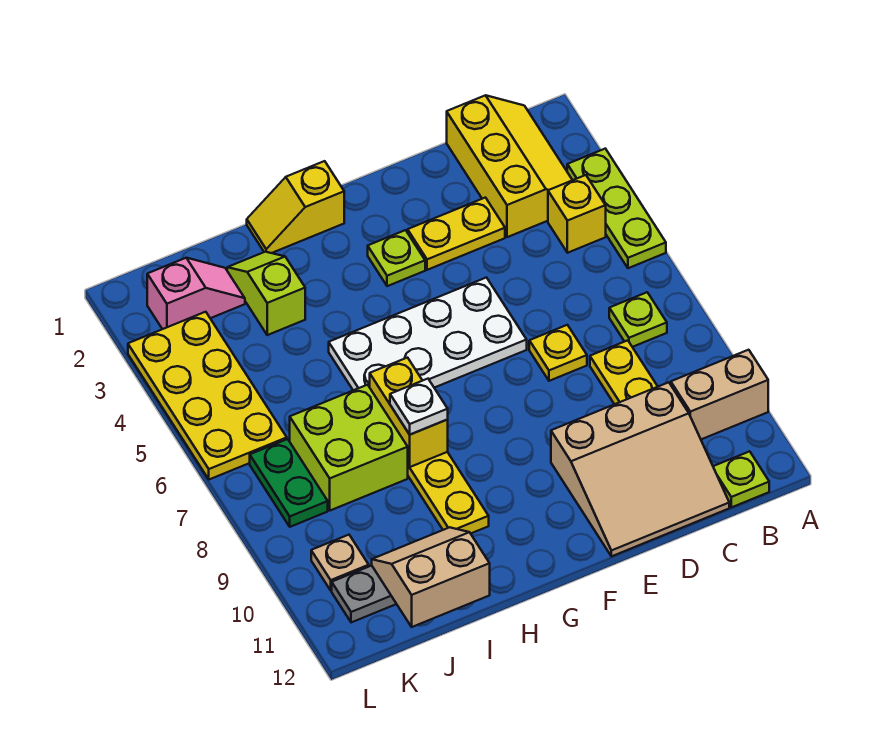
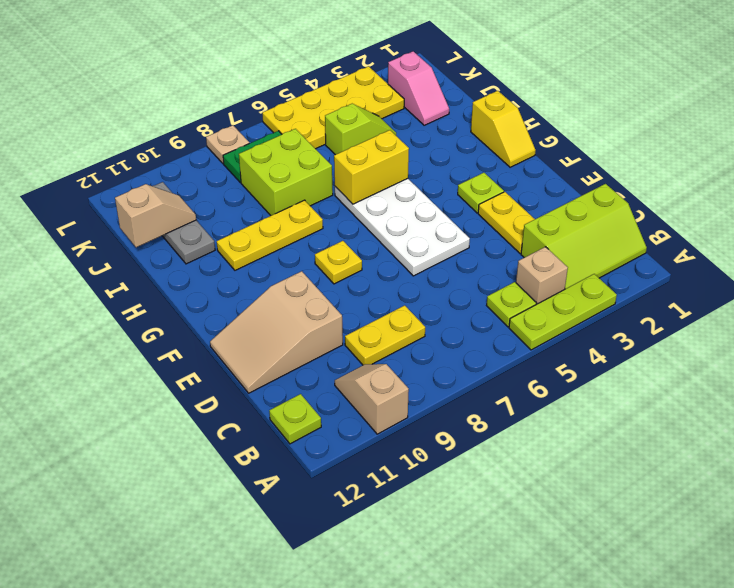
tan 1x2 brick [671,350,768,439] -> tan 1x2 slope [335,364,409,434]
yellow 2x3 slope [447,95,572,237] -> lime 2x3 slope [521,184,647,289]
yellow 1x1 brick [548,175,606,253] -> tan 1x1 brick [516,247,568,304]
lime 1x1 plate [609,292,667,347] -> lime 1x1 plate moved to [487,282,536,327]
tan 3x3 slope [551,382,729,556] -> tan 2x3 slope [210,271,343,393]
yellow 1x1 plate [529,325,587,381] -> yellow 1x1 plate moved to [315,241,362,284]
yellow 1x2 slope [247,161,344,253] -> yellow 1x2 slope turned to [471,91,536,167]
yellow 1x2 brick [370,358,448,467] -> yellow 1x2 brick moved to [334,130,409,204]
white 1x1 plate [390,379,448,435] -> none
lime 1x2 slope [227,252,305,335] -> lime 1x2 slope moved to [325,104,396,155]
tan 2x2 slope [372,527,490,627] -> tan 1x2 slope [115,184,196,247]
tan 1x1 plate [311,535,369,590] -> tan 1x1 plate moved to [206,125,249,164]

